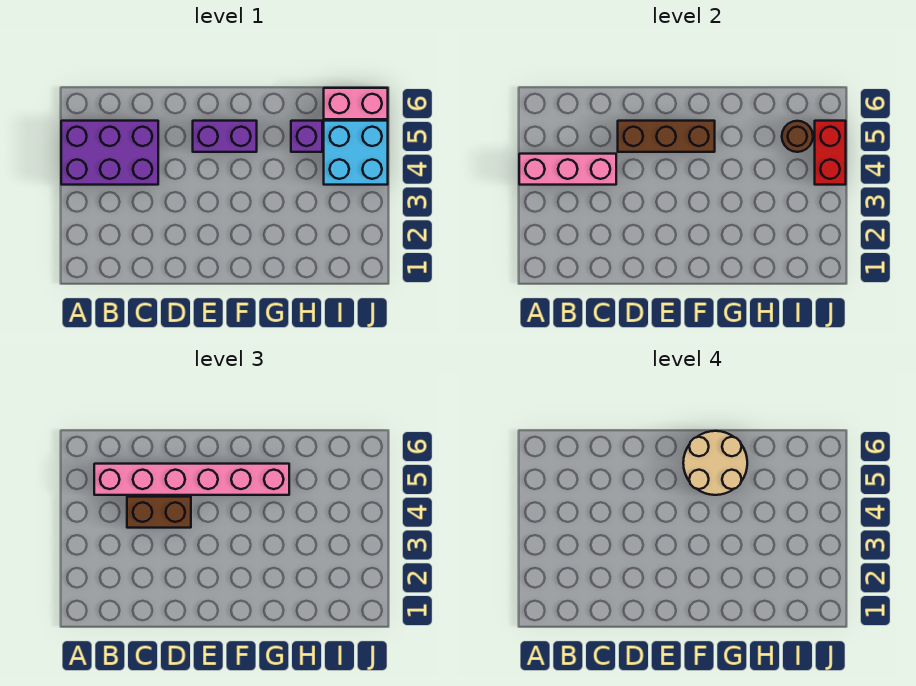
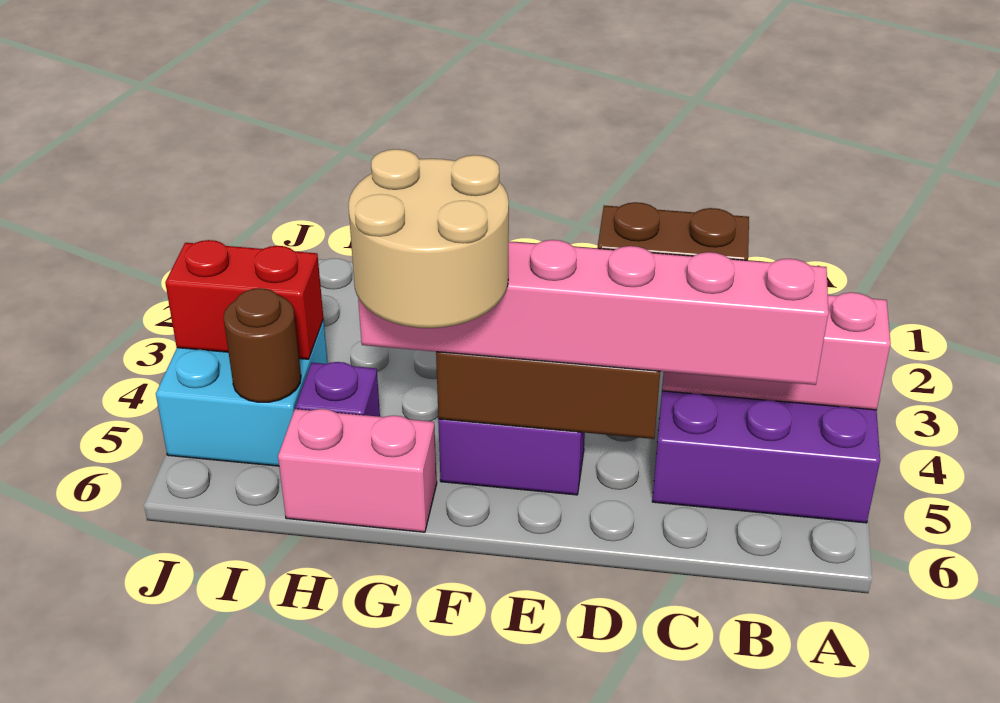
pink 1x2 brick [324,88,388,119] -> pink 1x2 brick moved to [278,409,437,532]
red 1x2 brick [815,121,846,185] -> red 1x2 brick turned to [165,240,323,359]

